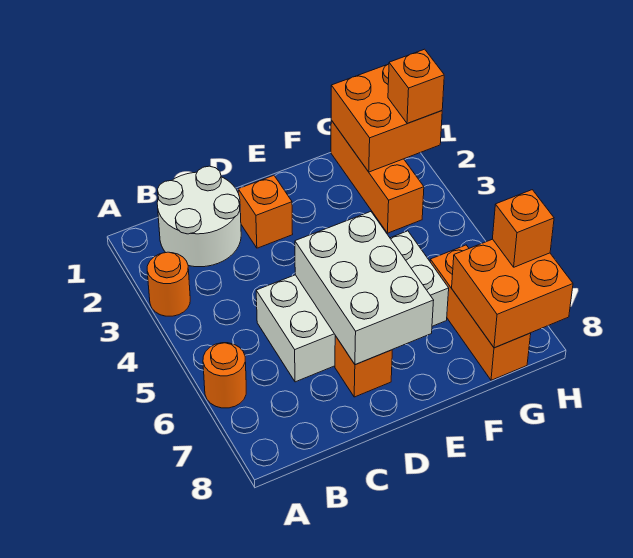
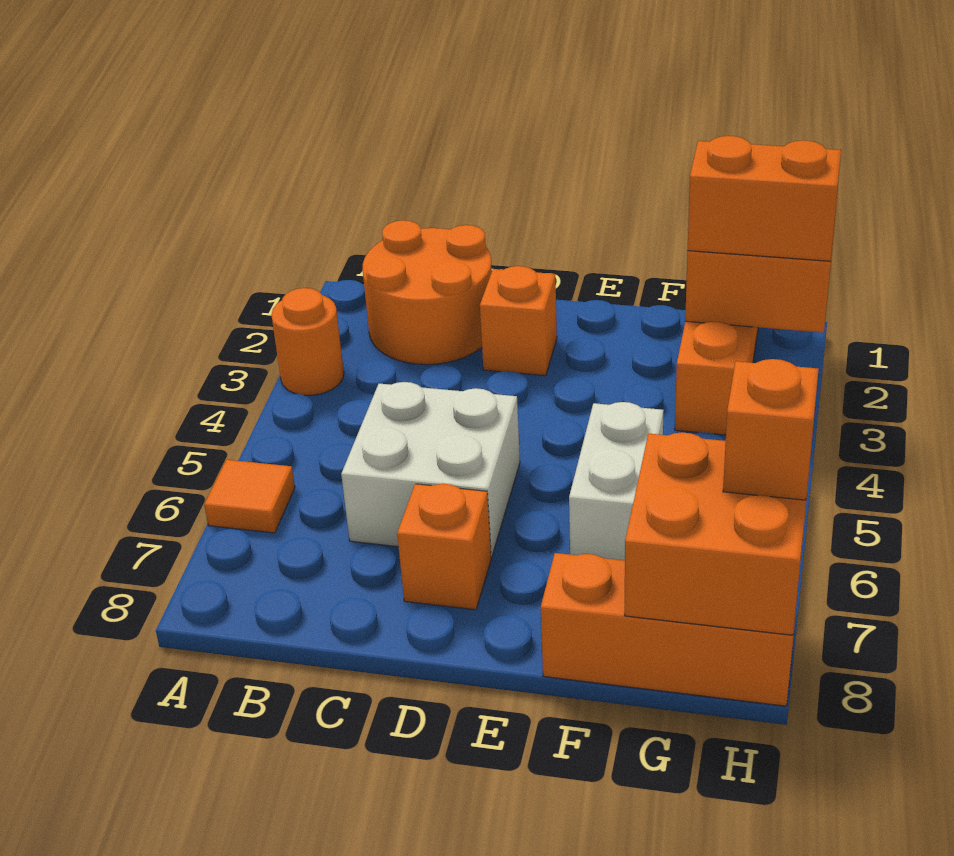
orange 1x1 round brick [203,343,246,408] -> orange 1x1 tile [204,460,295,533]
white 2x2 round brick [157,166,241,267] -> orange 2x2 round brick [363,220,492,365]
white 2x3 brick [295,212,434,365] -> none
orange 1x3 brick [430,245,531,380] -> orange 1x3 brick turned to [541,553,798,706]
orange 1x1 brick [388,49,444,124] -> orange 1x2 brick [687,136,841,261]

